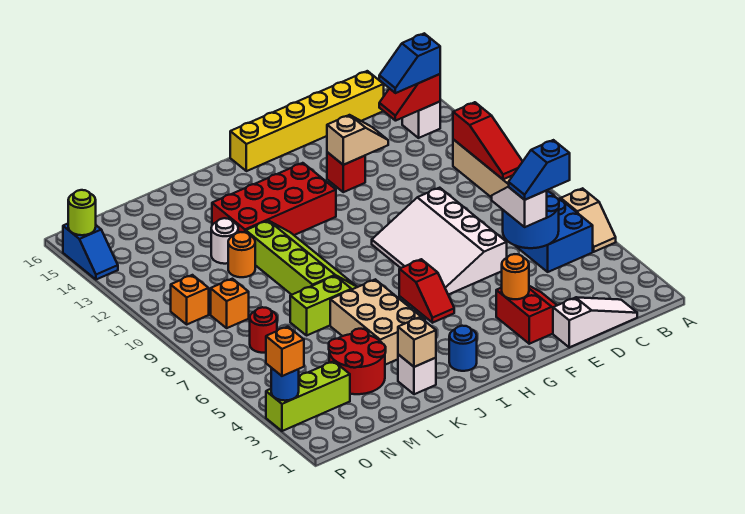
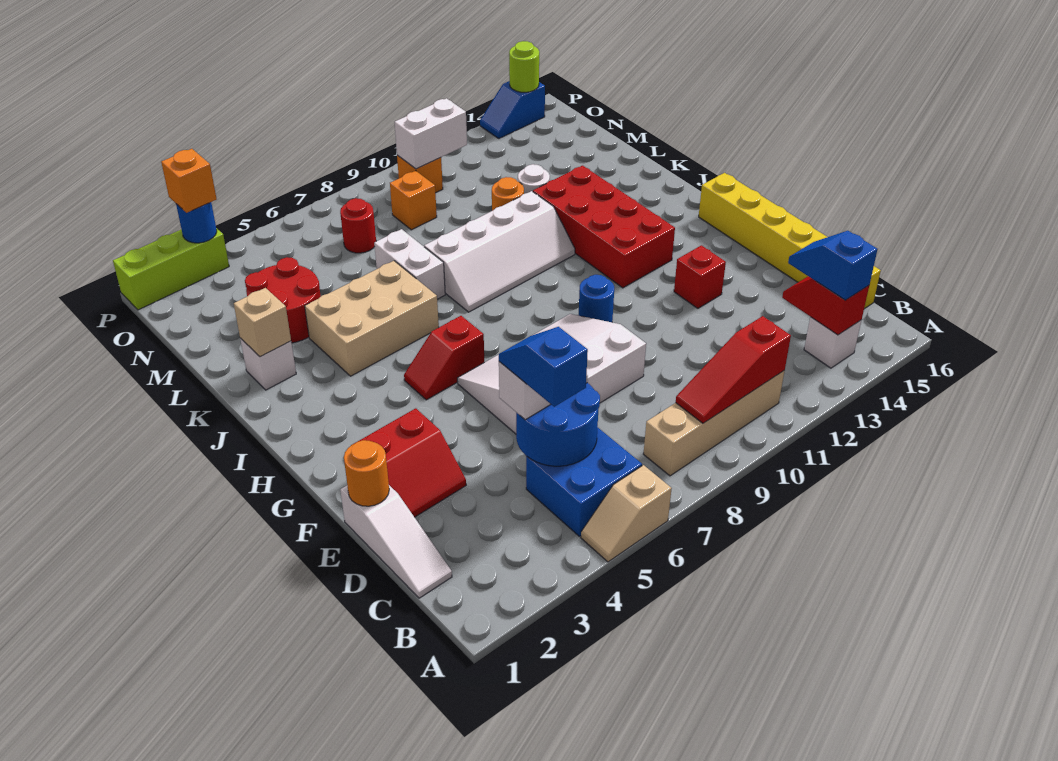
tan 1x2 slope [327,115,388,165] -> none
orange 1x1 round brick [502,254,529,299] -> orange 1x1 round brick moved to [344,440,389,506]
blue 1x1 round brick [449,326,477,371] -> blue 1x1 round brick moved to [579,275,614,322]
lime 2x4 slope [246,221,357,295] -> white 2x4 slope [424,191,575,312]
lime 1x2 brick [290,276,351,335] -> white 1x2 brick [374,229,445,299]
lime 1x3 brick [266,361,350,431] -> lime 1x3 brick turned to [113,228,229,310]
none -> white 1x2 brick [395,98,467,169]

